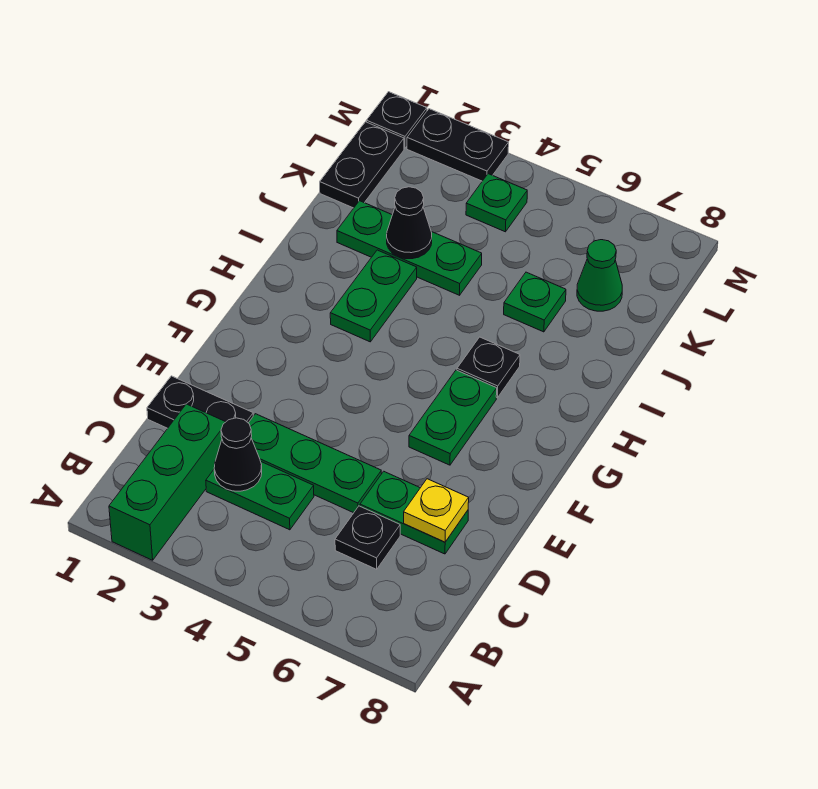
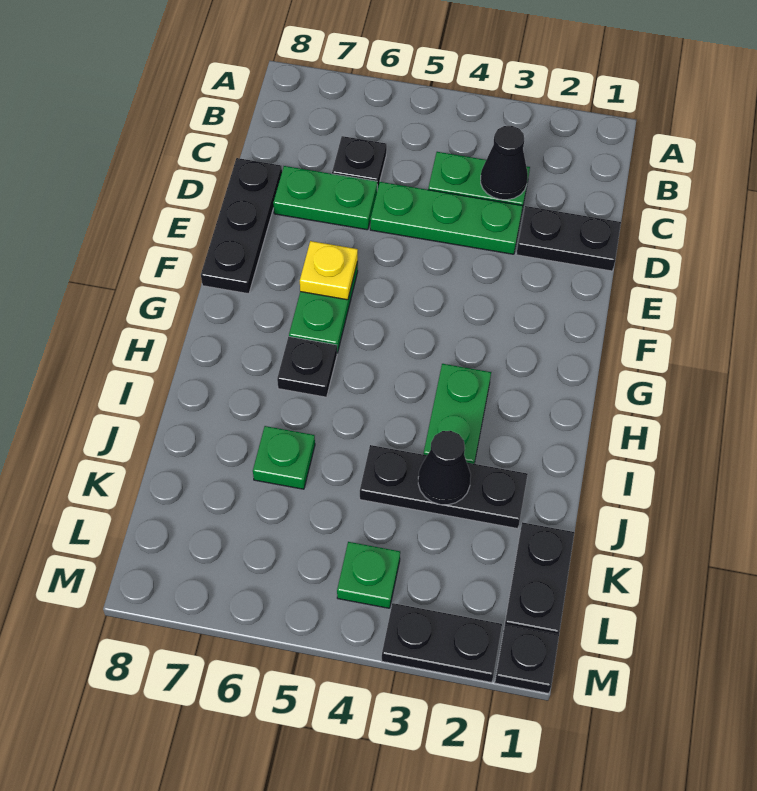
green 1x3 brick [109,404,225,560] -> none
yellow 1x1 plate [404,479,469,542] -> yellow 1x1 plate moved to [300,241,358,300]
none -> black 1x3 plate [201,158,282,294]
green 1x3 plate [337,201,482,295] -> black 1x3 plate [360,445,528,529]
green 1x1 cone [577,240,622,311] -> none

